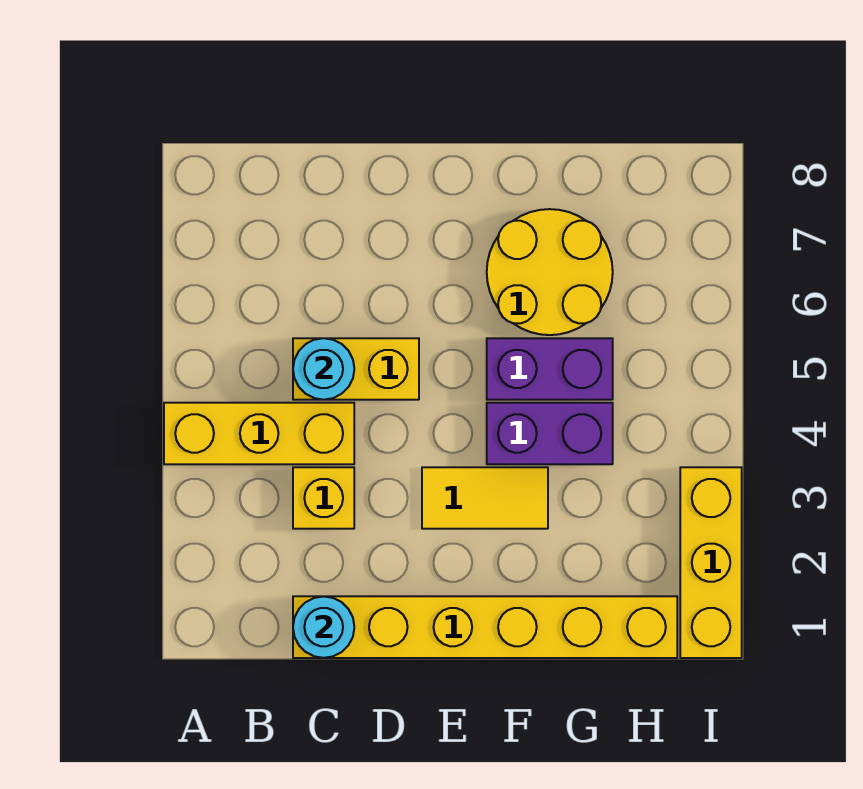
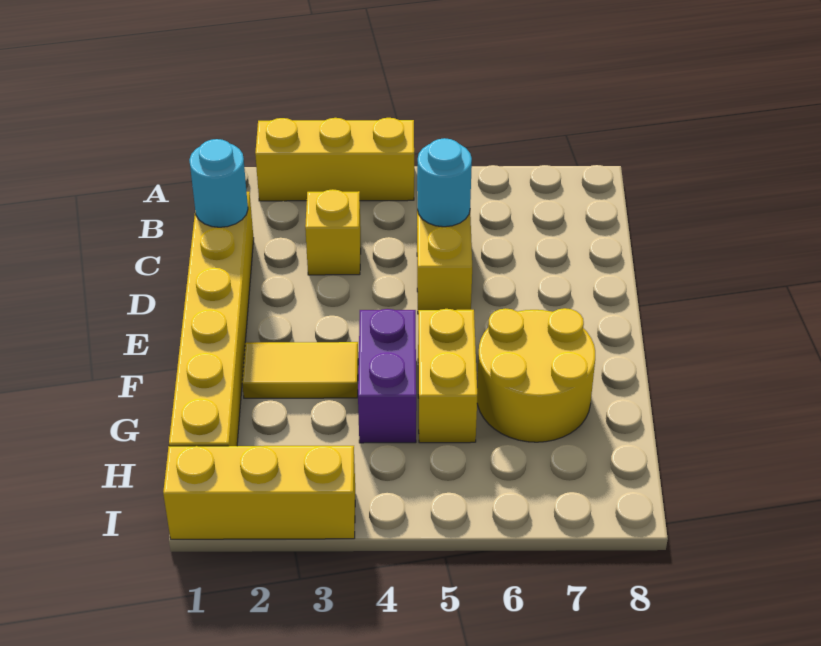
yellow 1x3 brick [164,403,354,464] -> yellow 1x3 brick turned to [255,118,414,201]
yellow 1x2 tile [422,467,548,529] -> yellow 1x2 tile turned to [242,342,358,398]
purple 1x2 brick [487,338,613,400] -> yellow 1x2 brick [418,309,477,443]

